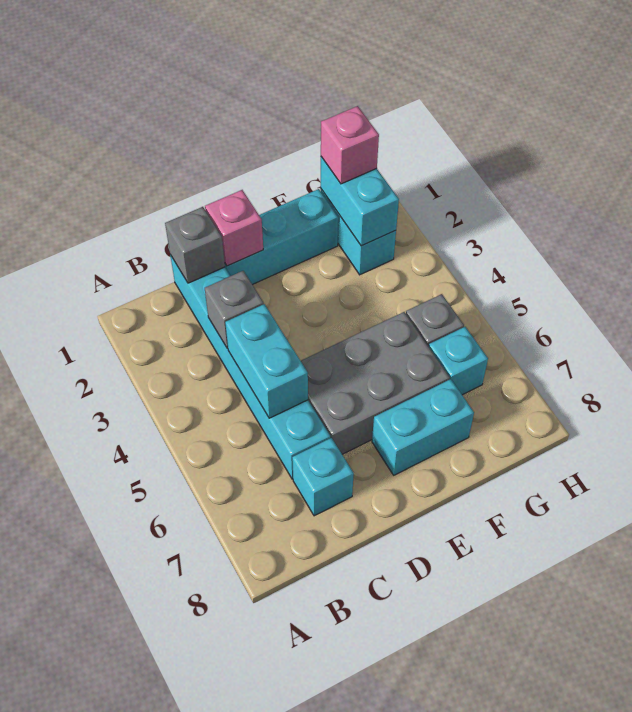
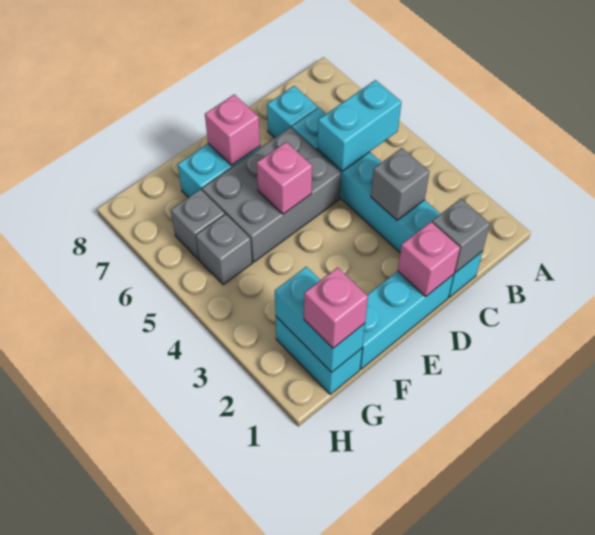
cyan 1x2 brick [225,304,308,418] -> cyan 1x2 brick turned to [317,80,401,171]
none -> pink 1x1 brick [257,142,312,214]
none -> pink 1x1 brick [205,95,260,165]
cyan 1x1 brick [429,327,488,395] -> grey 1x1 brick [171,189,225,259]

